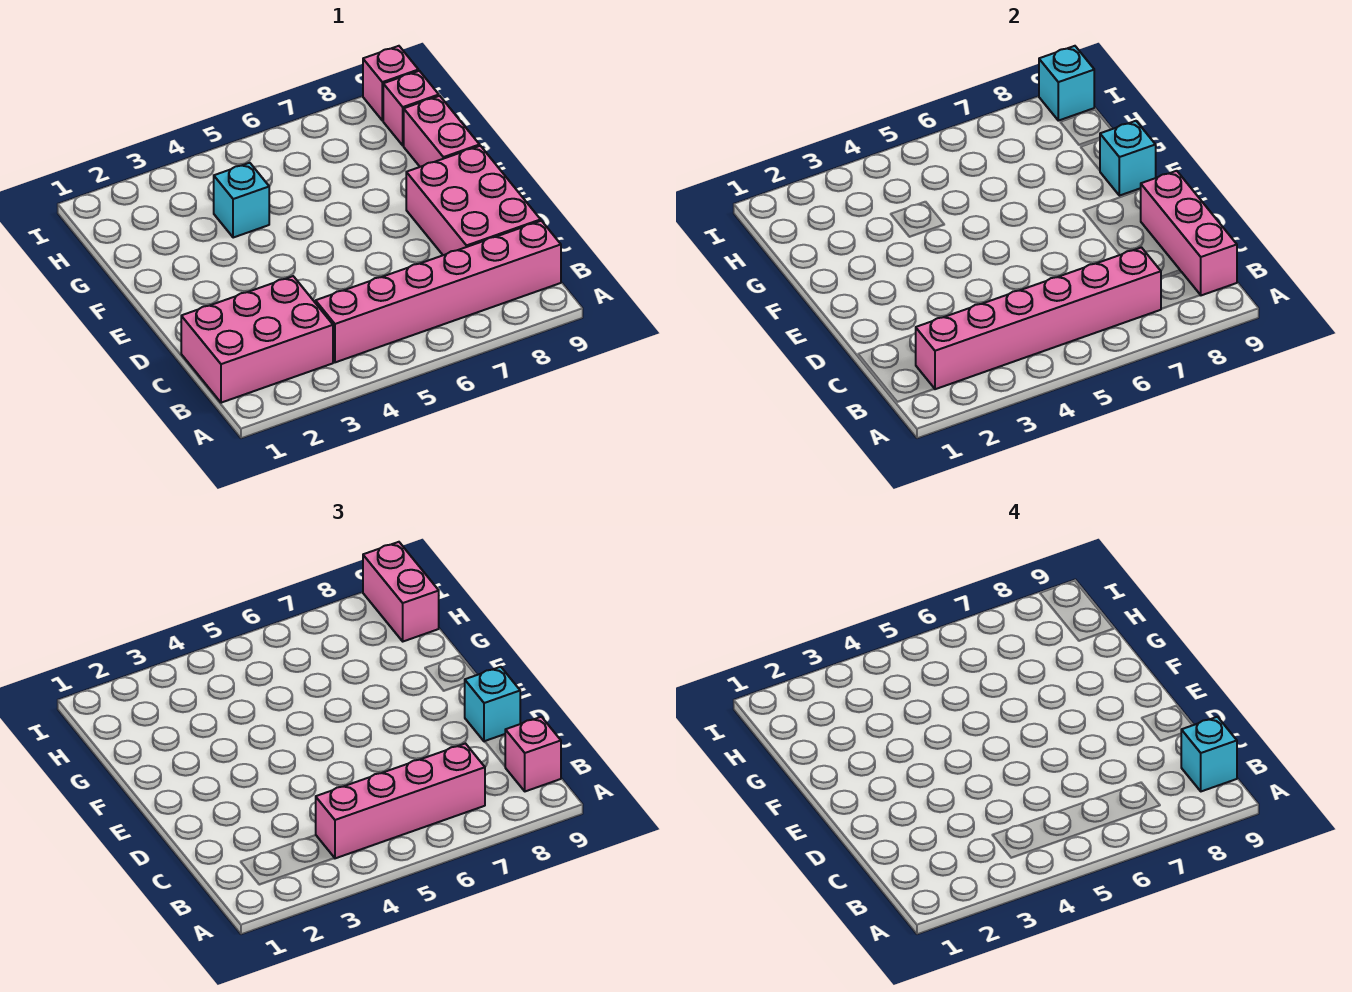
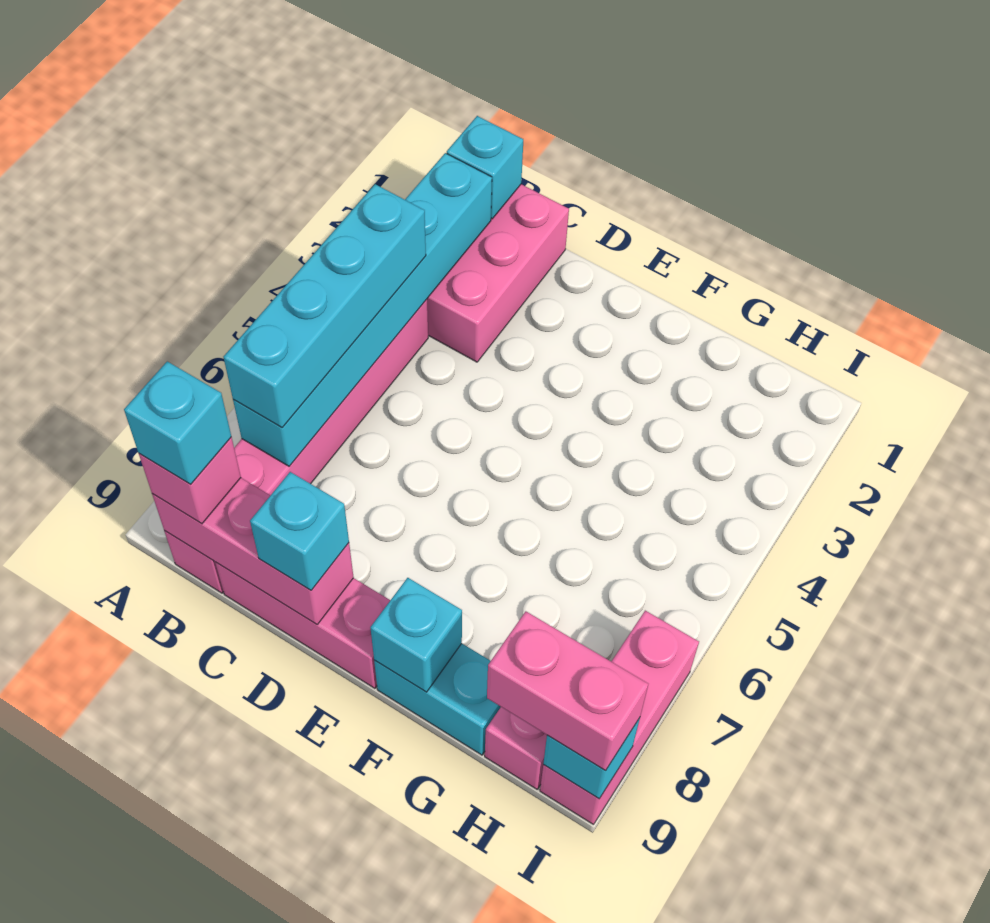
pink 1x6 brick [916,248,1161,389] -> cyan 1x6 brick [233,153,492,466]
pink 1x4 brick [316,744,485,858] -> cyan 1x4 brick [223,184,426,428]
pink 2x3 brick [406,146,541,255] -> pink 1x3 brick [215,562,390,688]
pink 1x2 brick [404,96,480,167] -> cyan 1x2 brick [374,644,501,755]
cyan 1x1 brick [214,163,269,238] -> cyan 1x1 brick moved to [447,116,523,219]
pink 1x1 brick [363,46,418,121] -> pink 1x3 brick [540,611,699,825]

